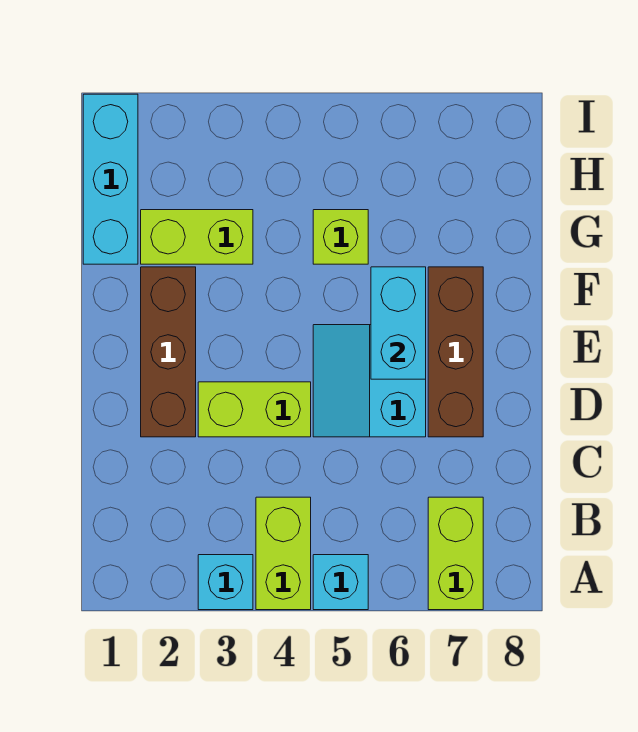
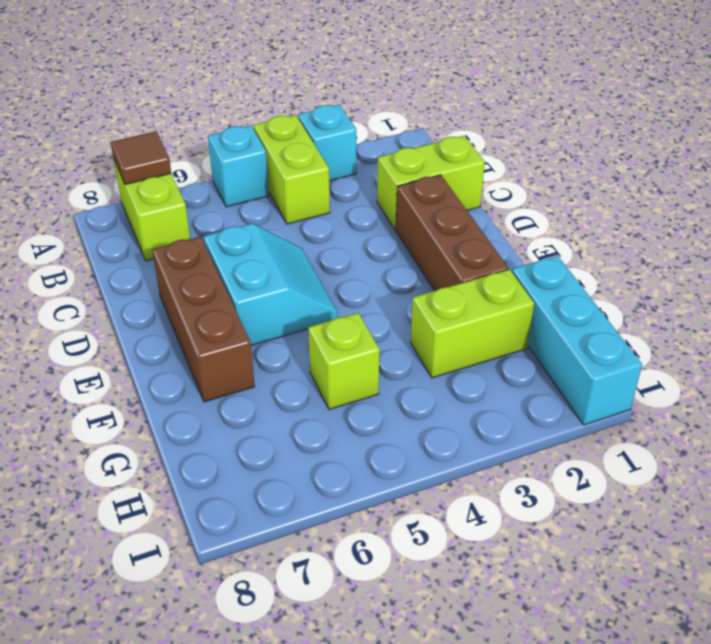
none -> brown 1x1 tile [111,132,171,185]
lime 1x2 brick [198,382,311,437] -> lime 1x2 brick moved to [377,136,485,230]
cyan 1x2 brick [371,267,426,379] -> none

